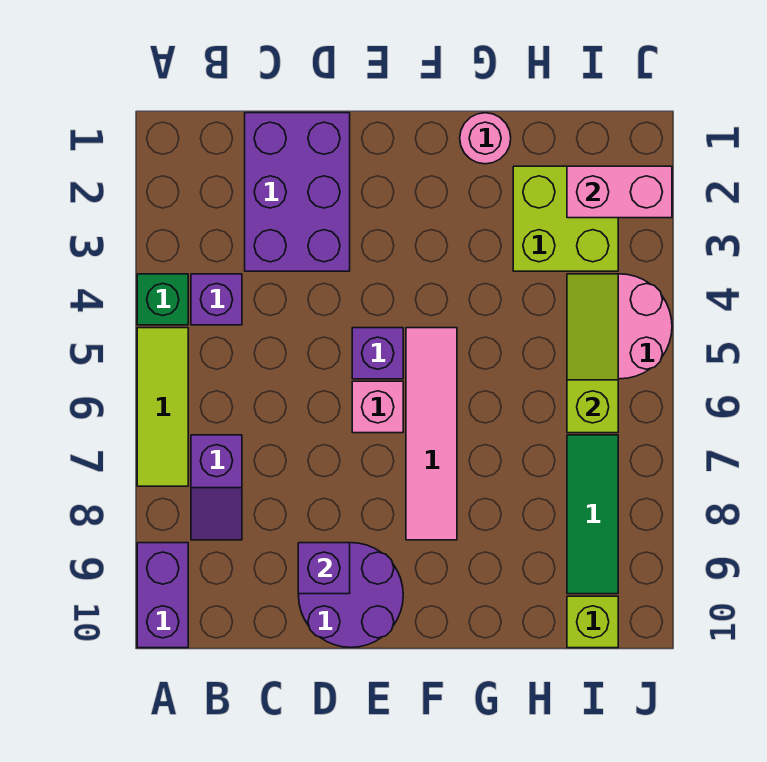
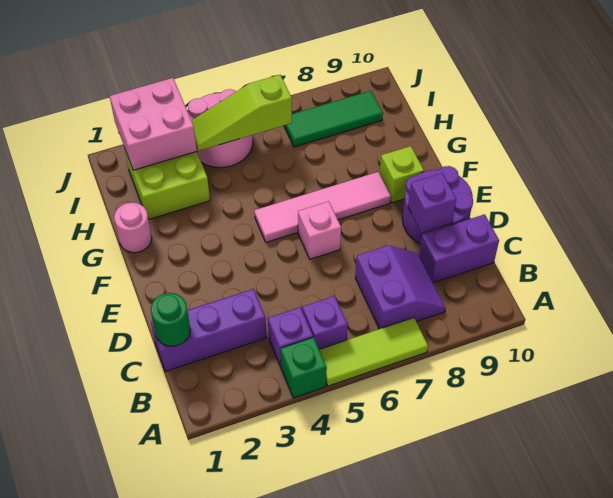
purple 1x2 brick [137,543,188,648] -> purple 1x2 brick moved to [419,214,499,283]
purple 1x2 slope [191,435,242,540] -> purple 2x2 slope [355,245,446,329]
purple 2x3 brick [245,113,350,271] -> purple 1x3 brick [151,289,267,371]
none -> green 1x1 round brick [150,293,190,346]
purple 1x1 brick [352,328,403,379] -> purple 1x1 brick moved to [302,296,348,349]
pink 1x2 brick [567,166,672,218] -> pink 2x2 brick [110,78,197,170]
lime 1x1 brick [567,596,618,648] -> lime 1x1 brick moved to [380,146,424,203]

